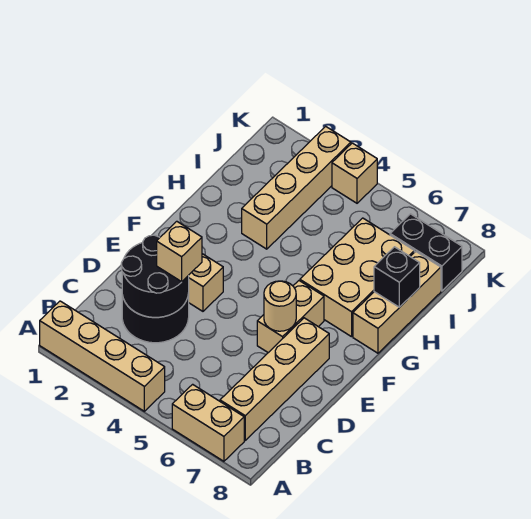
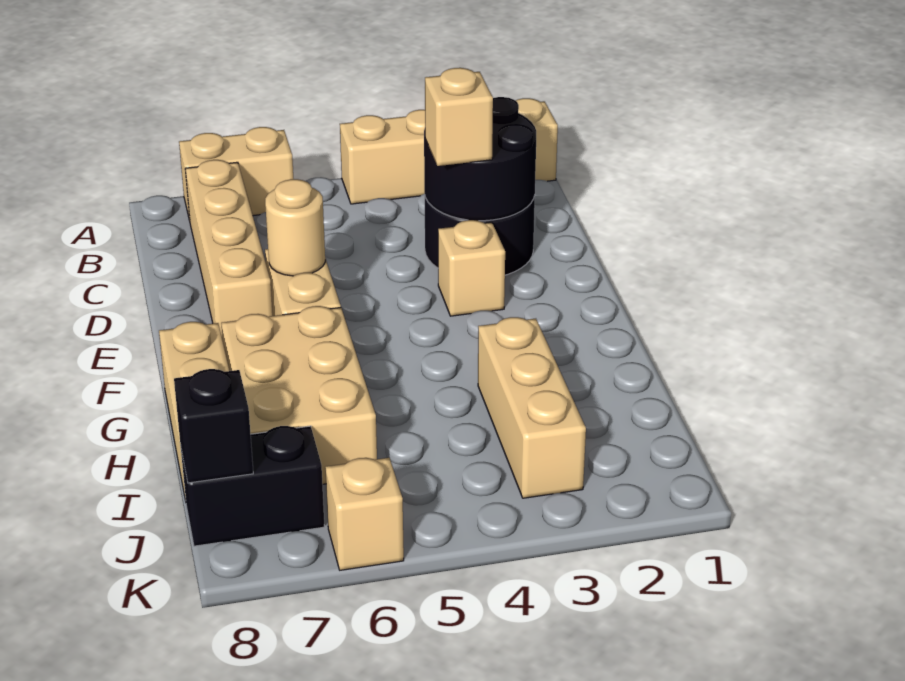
tan 1x4 brick [242,126,351,249] -> tan 1x3 brick [478,317,586,498]
black 1x1 brick [374,247,420,307] -> black 1x1 brick moved to [174,369,253,483]
tan 1x1 brick [332,143,377,203] -> tan 1x1 brick moved to [325,458,404,570]

